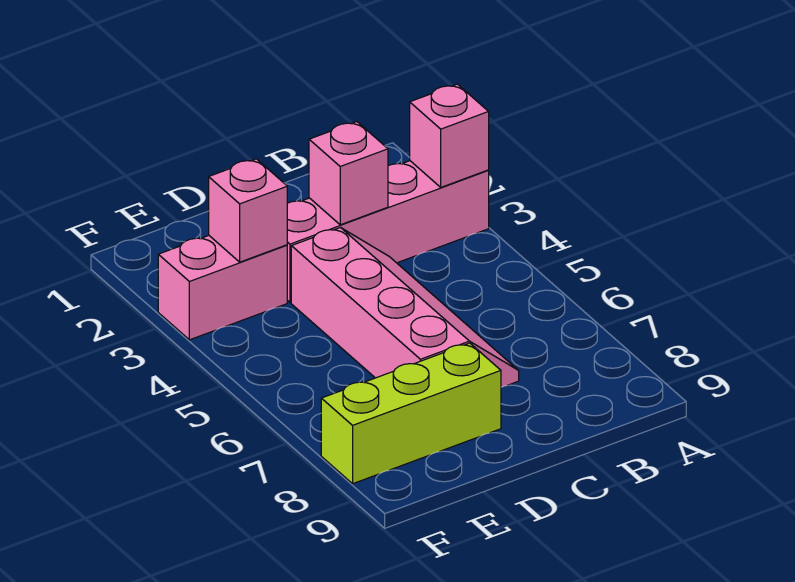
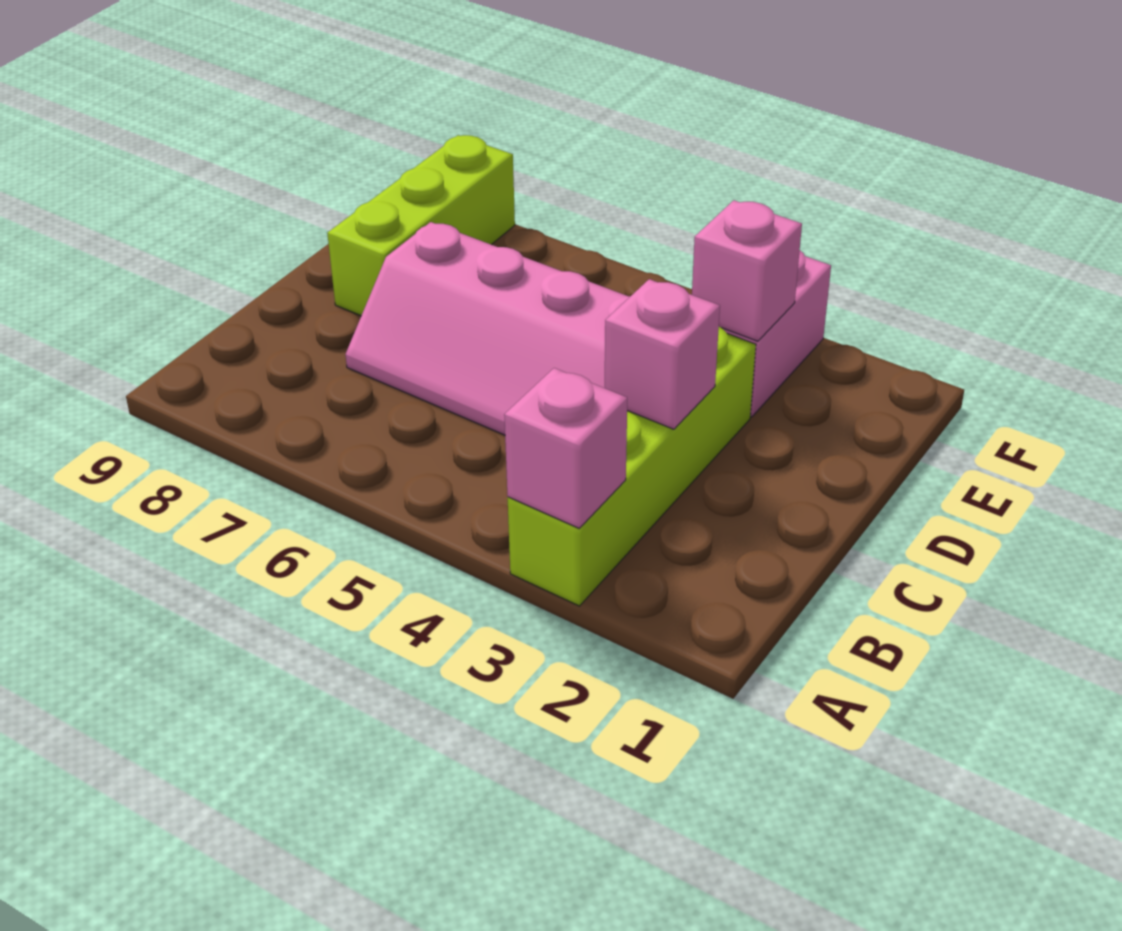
pink 1x4 brick [287,161,489,302] -> lime 1x4 brick [508,327,756,606]

